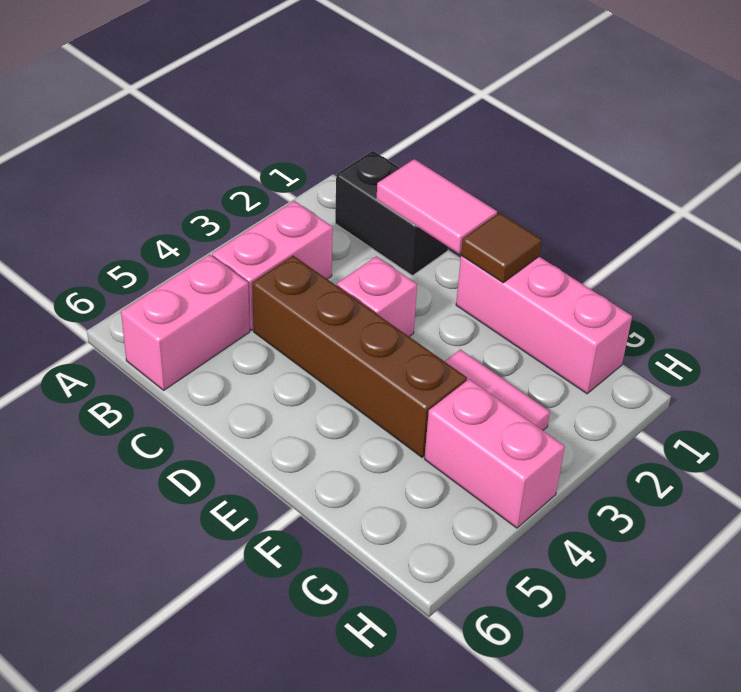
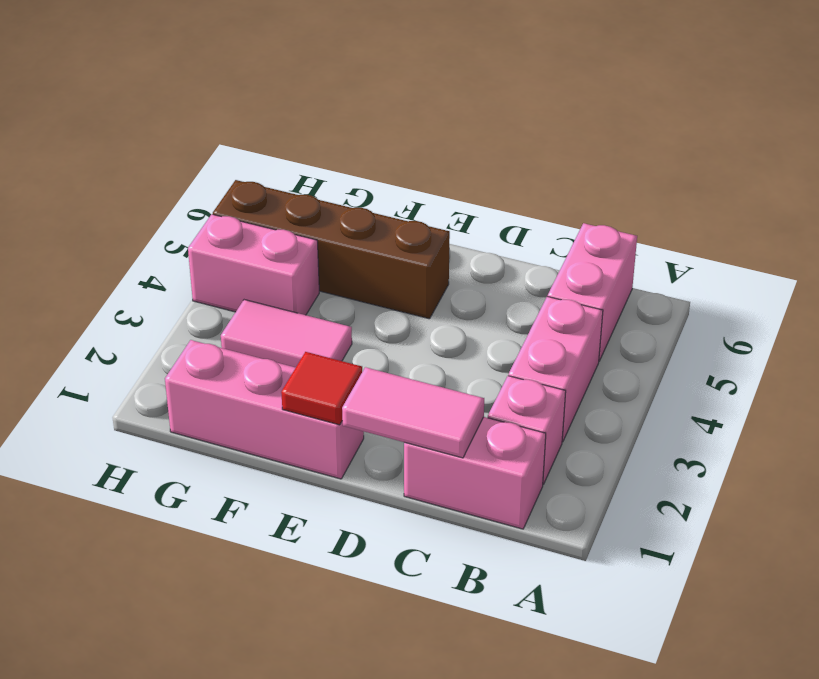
black 1x2 brick [335,151,448,276] -> pink 1x2 brick [404,417,546,529]
brown 1x4 brick [252,256,467,457] -> brown 1x4 brick moved to [213,180,450,319]
pink 1x1 brick [337,256,417,337] -> pink 1x1 brick moved to [488,376,566,484]
brown 1x1 tile [461,213,542,283] -> red 1x1 tile [281,352,362,425]

